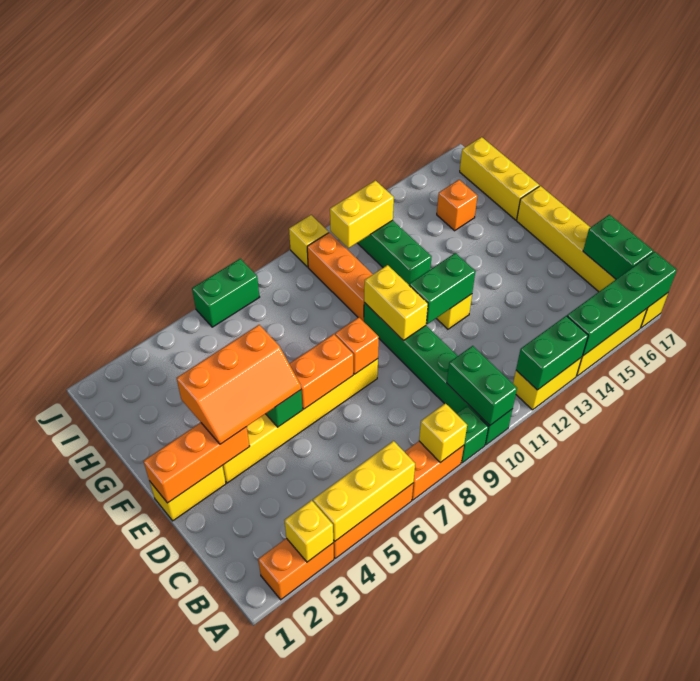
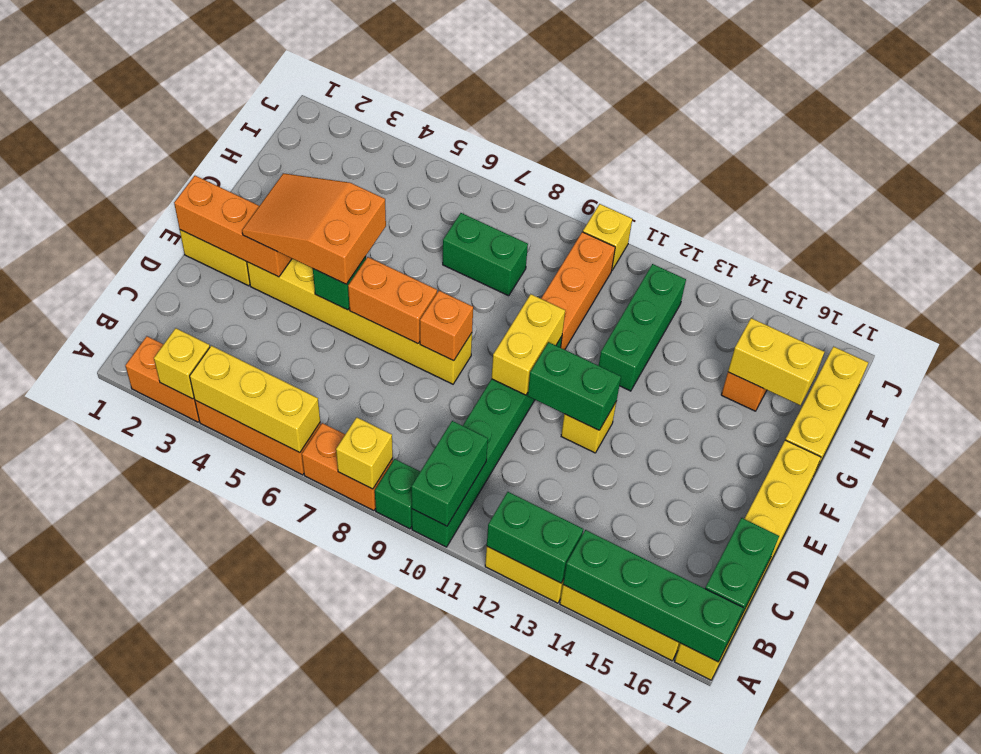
orange 2x3 slope [176,325,301,444] -> orange 2x3 slope turned to [242,173,386,284]
yellow 1x2 brick [330,181,394,248] -> yellow 1x2 brick moved to [728,318,824,405]
green 1x2 brick [192,259,259,327] -> green 1x2 brick moved to [443,213,528,296]

